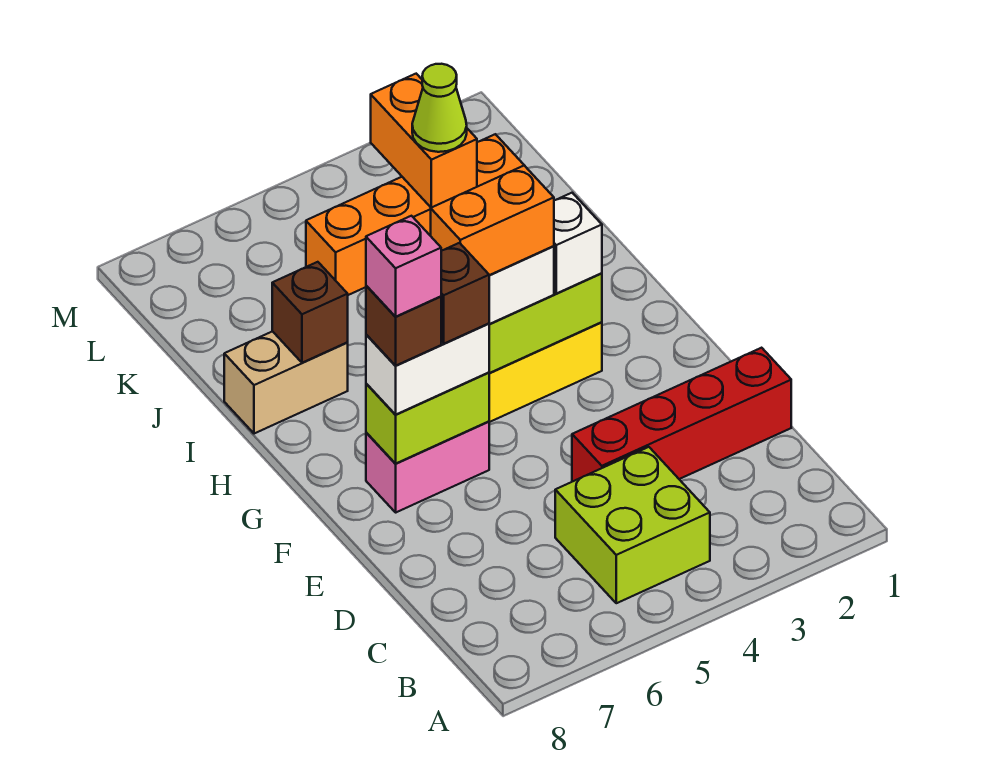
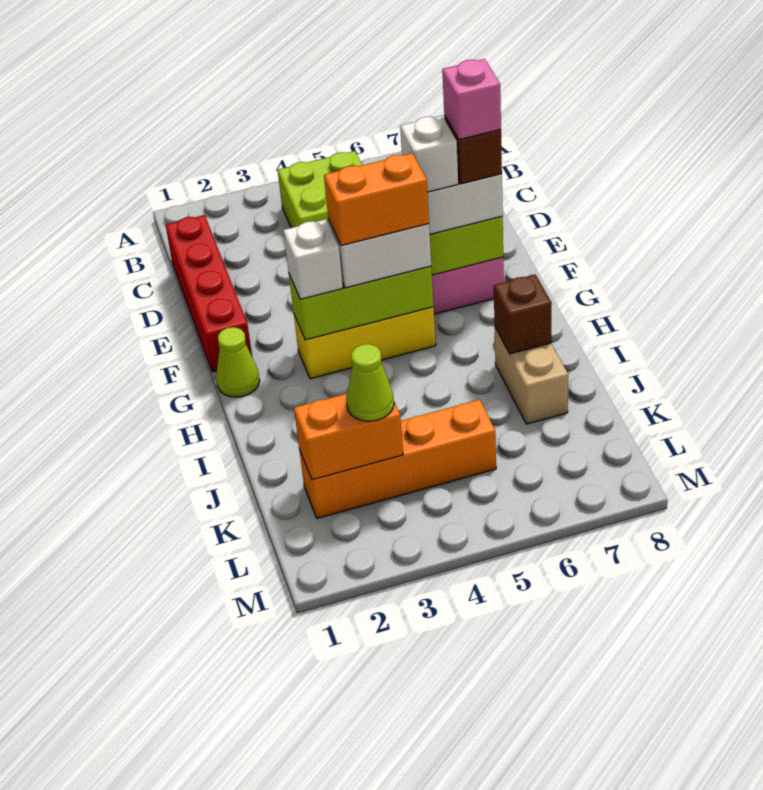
red 1x4 brick [572,348,791,482] -> red 1x4 brick turned to [166,215,252,372]
brown 1x1 brick [441,243,489,344] -> white 1x1 brick [400,115,458,192]
none -> lime 1x1 cone [216,327,260,397]
tan 1x2 brick [224,331,348,434] -> tan 1x2 brick turned to [495,328,568,424]
orange 1x2 brick [371,74,477,207] -> orange 1x2 brick turned to [294,394,403,480]

